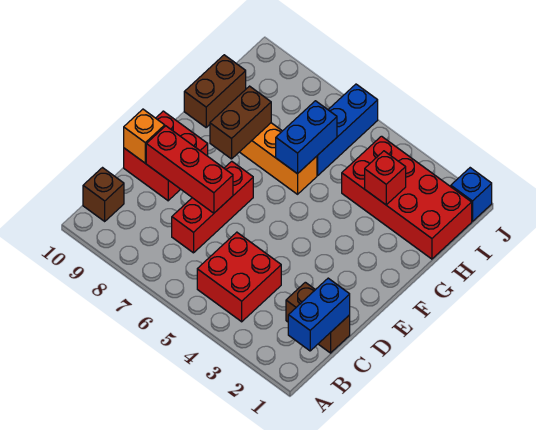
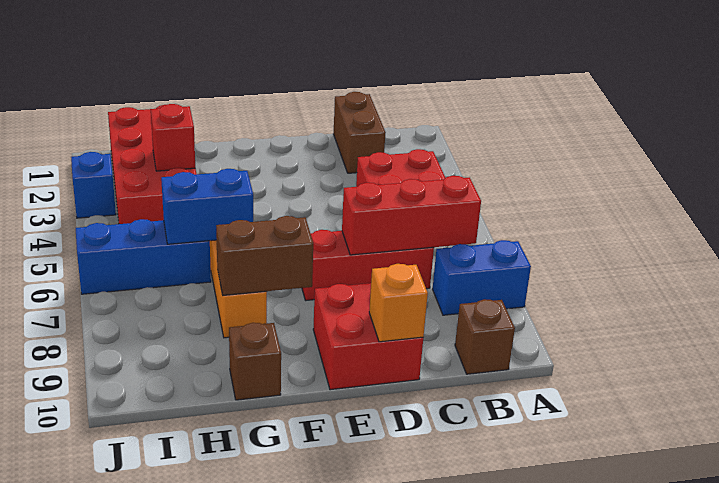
blue 1x2 brick [288,278,350,351] -> blue 1x2 brick moved to [433,240,531,315]
red 1x3 brick [146,126,233,213] -> red 1x3 brick turned to [342,176,481,255]
brown 1x2 brick [184,55,246,127] -> brown 1x1 brick [229,323,281,400]
blue 1x1 brick [451,168,492,221] -> blue 1x1 brick moved to [71,152,116,218]

